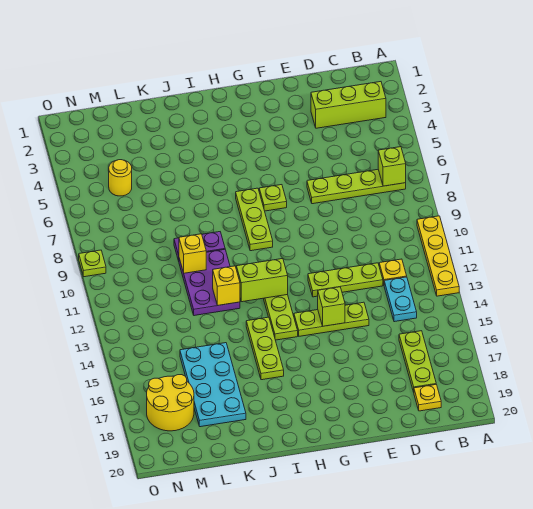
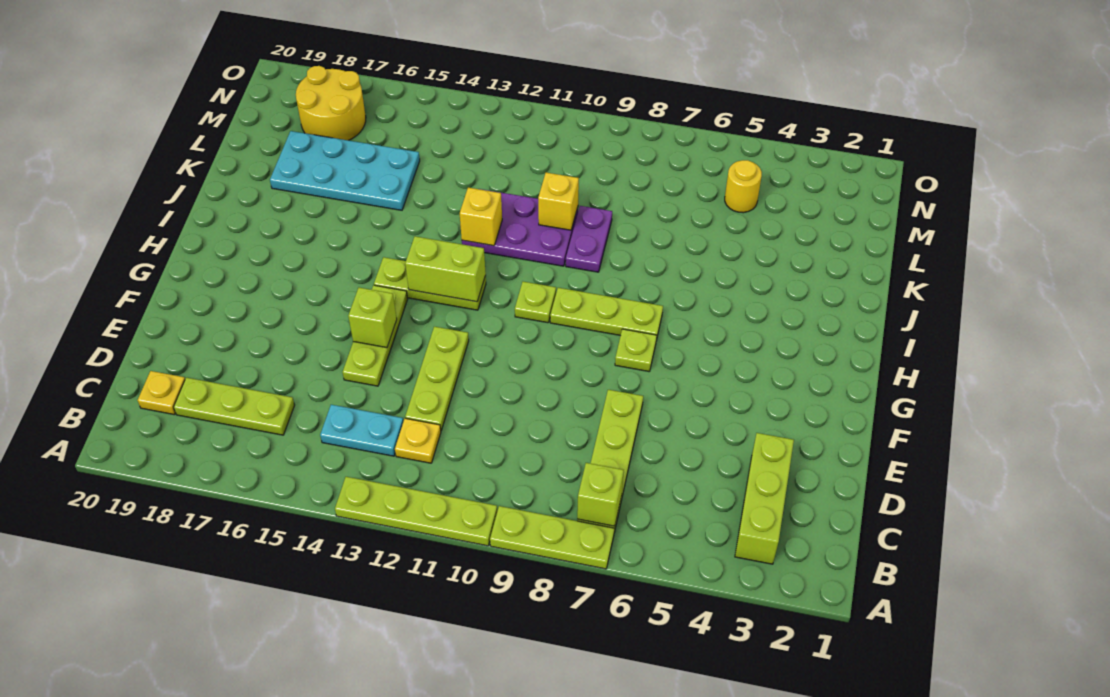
yellow 1x4 plate [417,216,459,296] -> lime 1x4 plate [335,477,497,546]
lime 1x2 brick [236,258,288,302] -> lime 1x2 brick turned to [405,236,486,302]
lime 1x3 plate [246,317,284,380] -> lime 1x3 plate moved to [490,506,614,569]
lime 1x1 plate [79,250,106,277] -> lime 1x1 plate moved to [515,282,556,323]

